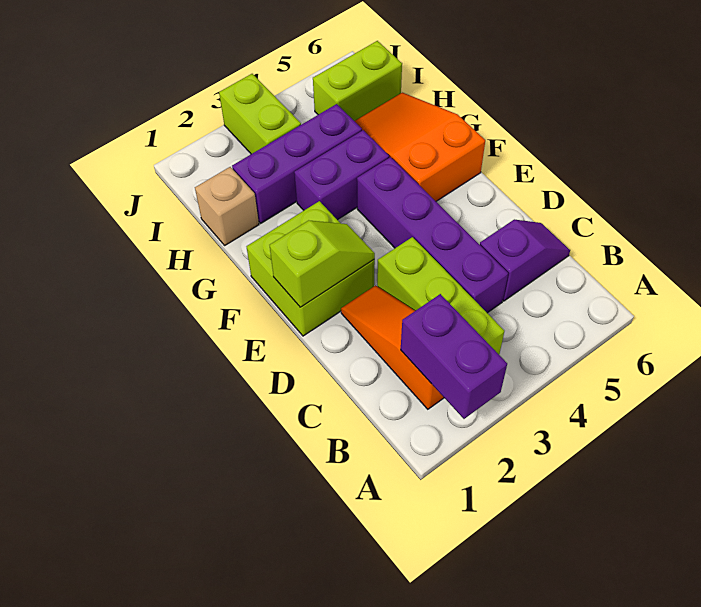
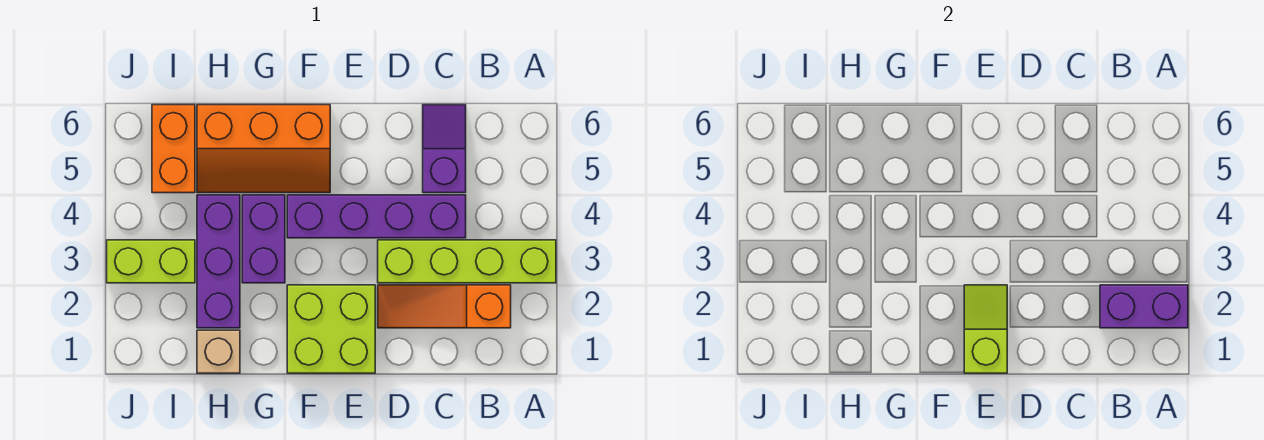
lime 1x3 brick [377,237,504,354] -> lime 1x4 brick [378,240,556,283]
orange 2x3 slope [355,93,485,201] -> orange 2x3 slope turned to [197,105,330,193]
lime 1x2 brick [313,41,402,121] -> orange 1x2 brick [152,105,195,193]

